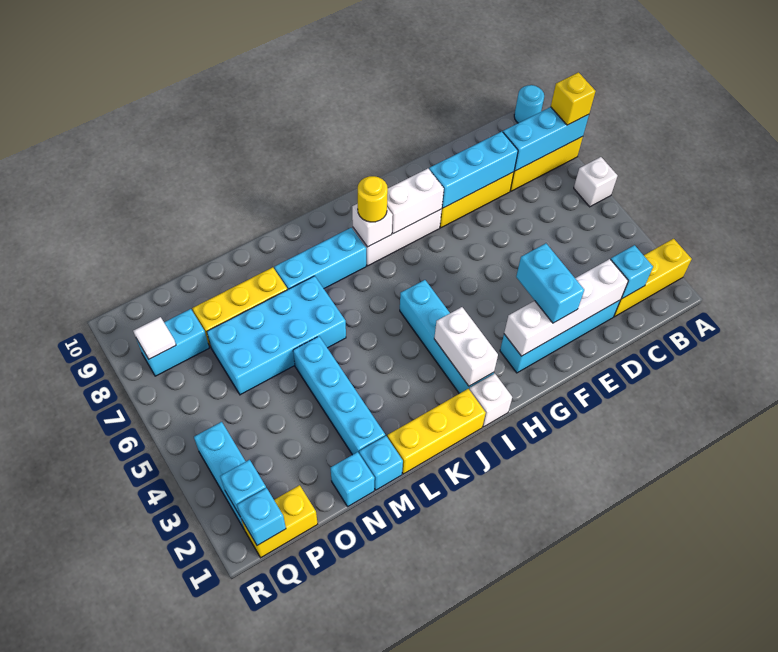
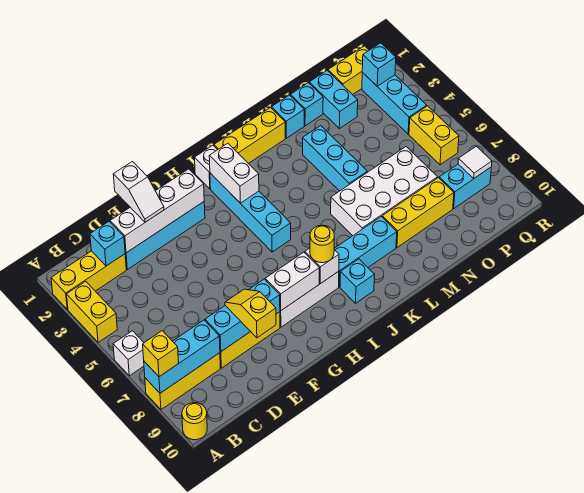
none -> yellow 1x2 brick [67,281,117,342]
cyan 1x1 round brick [514,85,544,123] -> yellow 1x1 round brick [182,403,207,440]
none -> white 1x2 slope [113,162,164,222]
none -> yellow 1x2 slope [225,289,276,338]
cyan 1x2 brick [516,243,584,323] -> cyan 1x2 brick moved to [309,71,358,129]
cyan 2x4 brick [207,276,346,395] -> white 2x4 brick [331,147,438,236]
cyan 1x4 brick [293,336,385,455] -> cyan 1x3 brick [303,126,367,191]
cyan 1x1 brick [237,488,286,545] -> cyan 1x1 brick moved to [340,259,375,303]
none -> yellow 1x2 brick [409,106,459,165]

